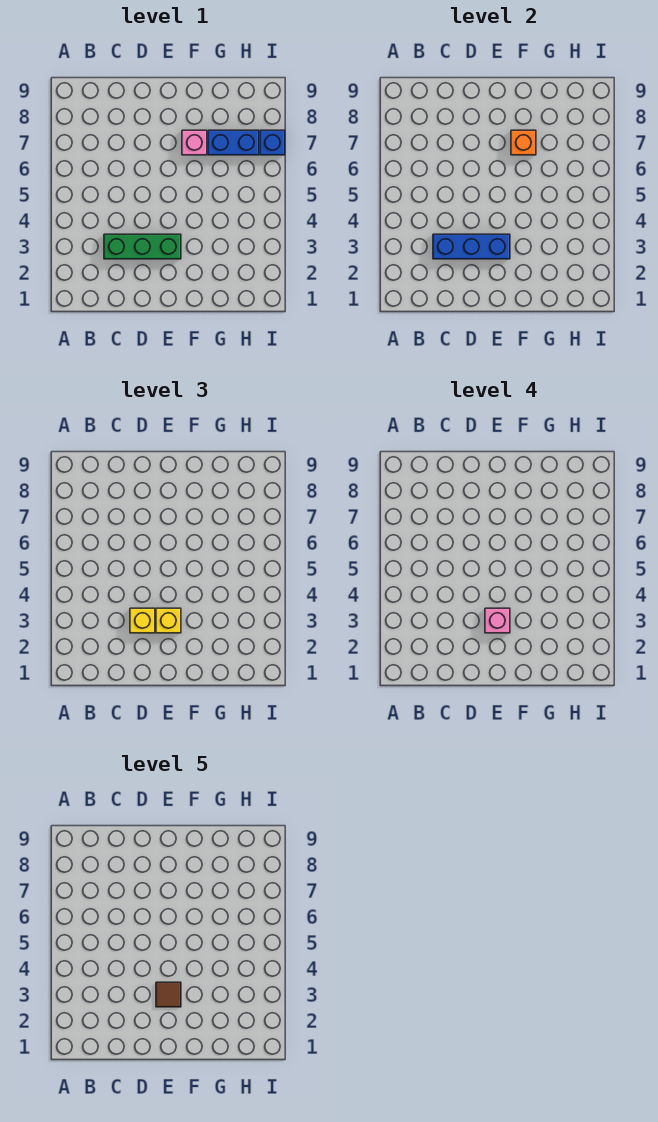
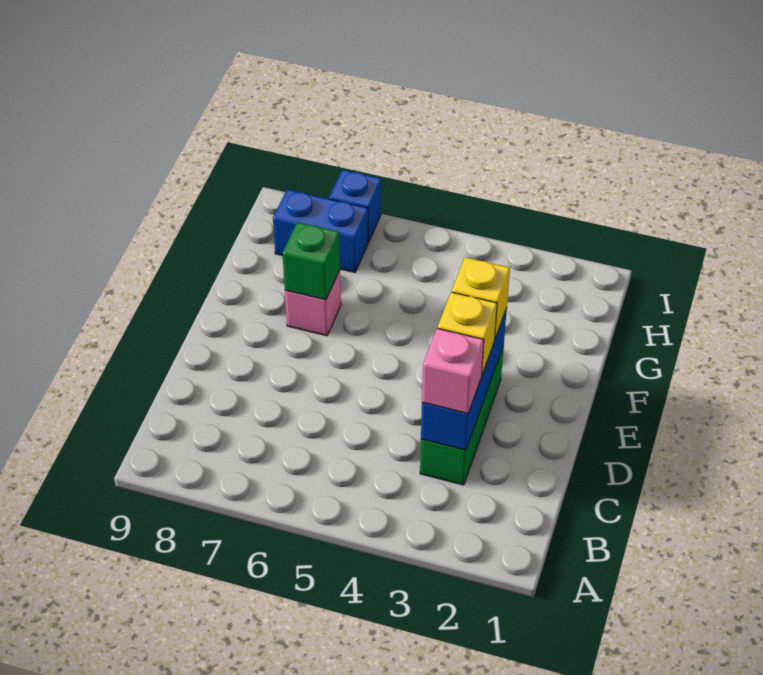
pink 1x1 brick [485,608,510,633] -> pink 1x1 brick moved to [422,328,484,414]
brown 1x1 tile [156,982,181,1007] -> none
orange 1x1 brick [511,130,536,155] -> green 1x1 brick [282,222,340,300]
blue 1x2 brick [208,130,259,155] -> blue 1x2 brick turned to [273,190,368,272]

